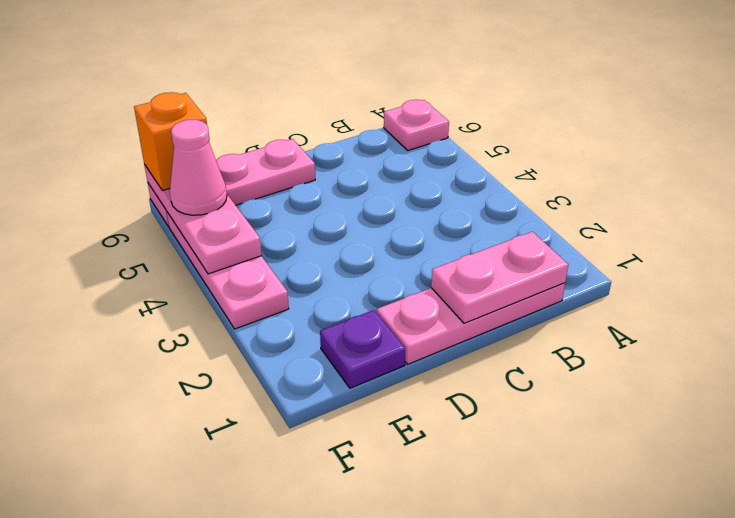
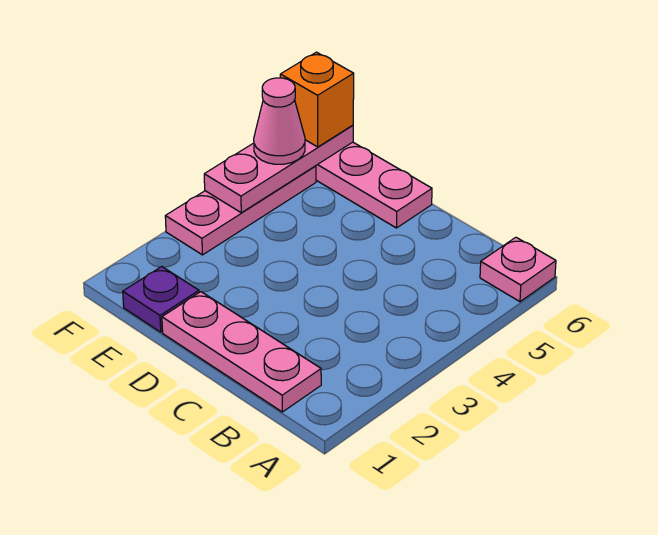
pink 1x2 plate [431,232,568,323] -> none

